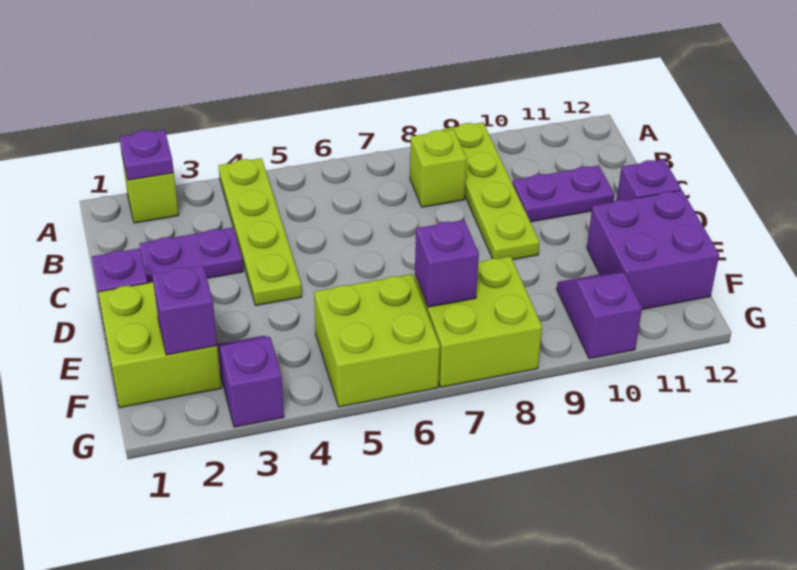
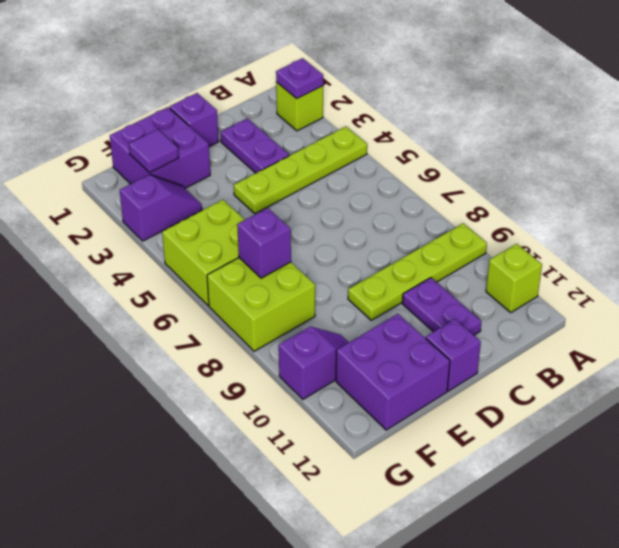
lime 1x1 brick [410,130,467,207] -> lime 1x1 brick moved to [486,244,542,312]
lime 2x2 brick [98,282,222,408] -> purple 2x2 brick [110,107,210,188]
purple 1x1 brick [152,265,217,355] -> purple 1x1 tile [129,129,179,173]

